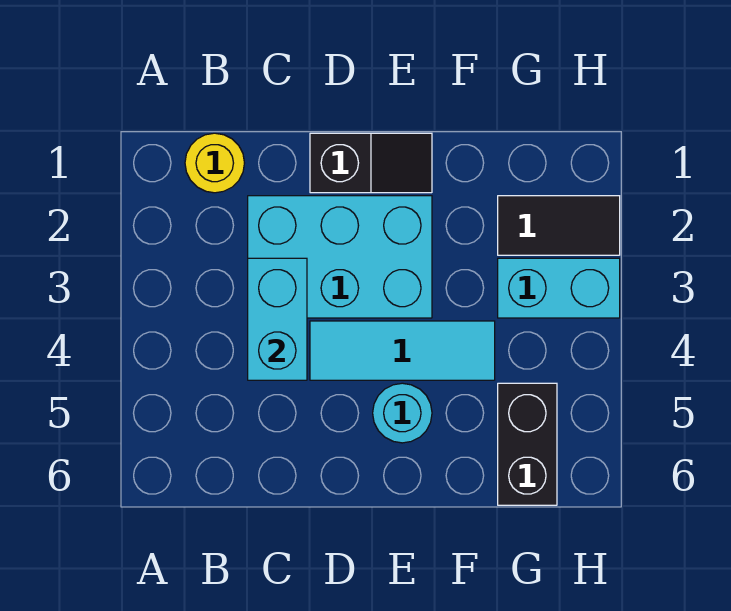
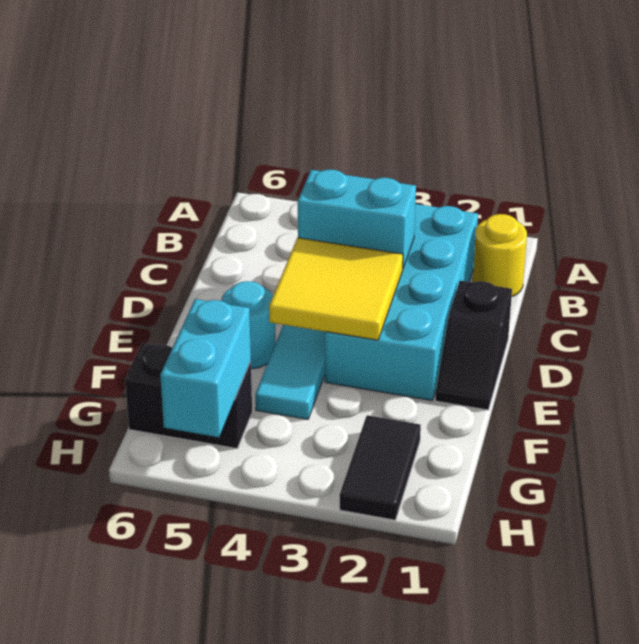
cyan 2x3 brick [248,196,432,318] -> cyan 2x4 brick [325,204,478,401]
none -> yellow 2x2 tile [269,238,403,340]
cyan 1x2 brick [498,258,620,318] -> cyan 1x2 brick moved to [160,299,251,437]

